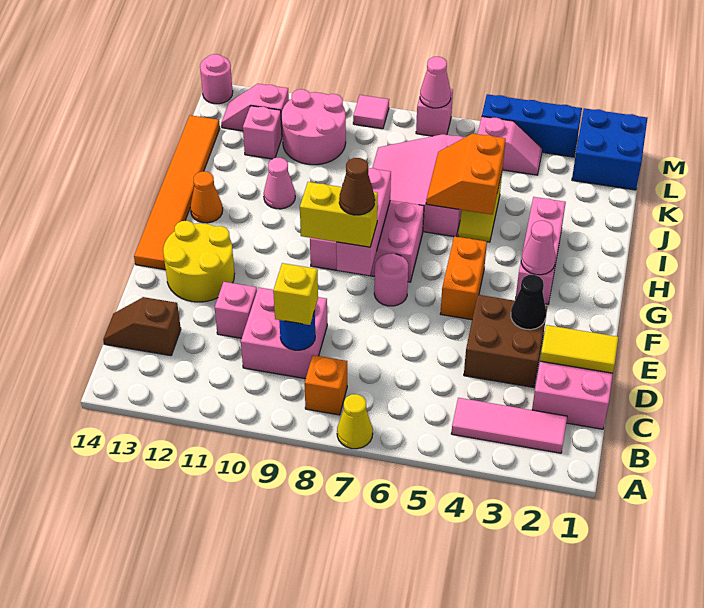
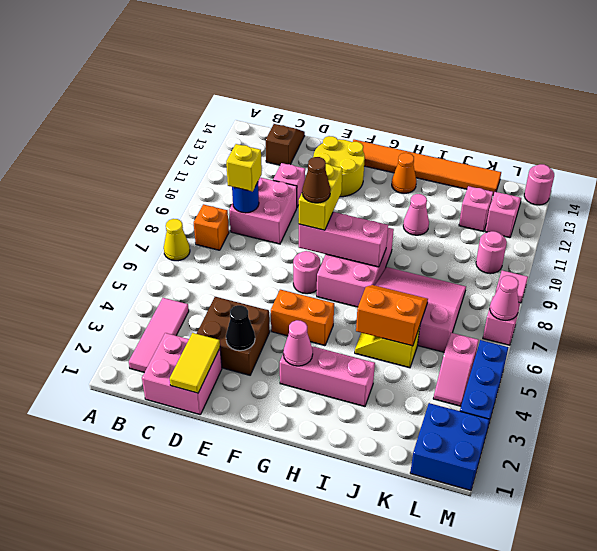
pink 2x2 round brick [282,89,346,165] -> pink 1x1 round brick [476,231,507,274]

